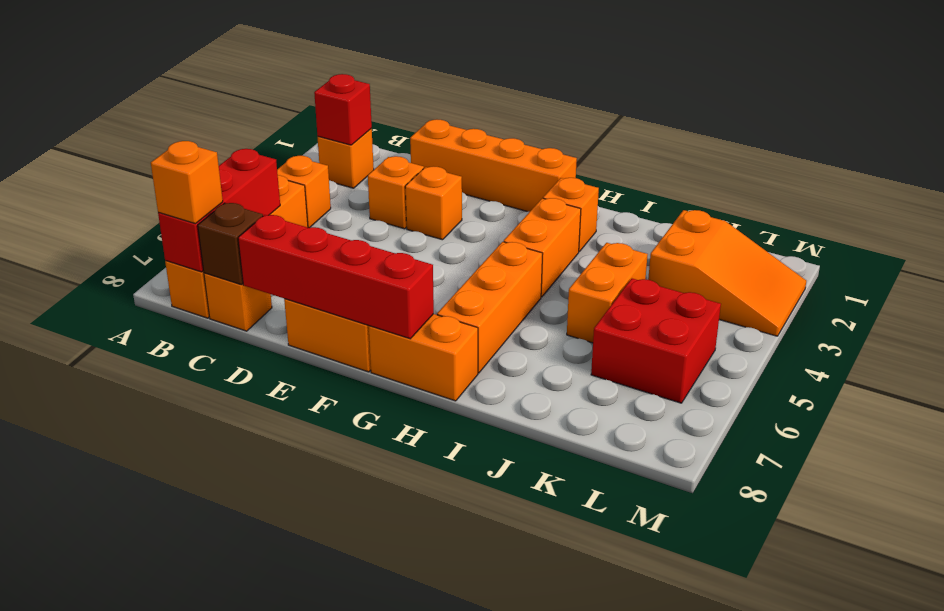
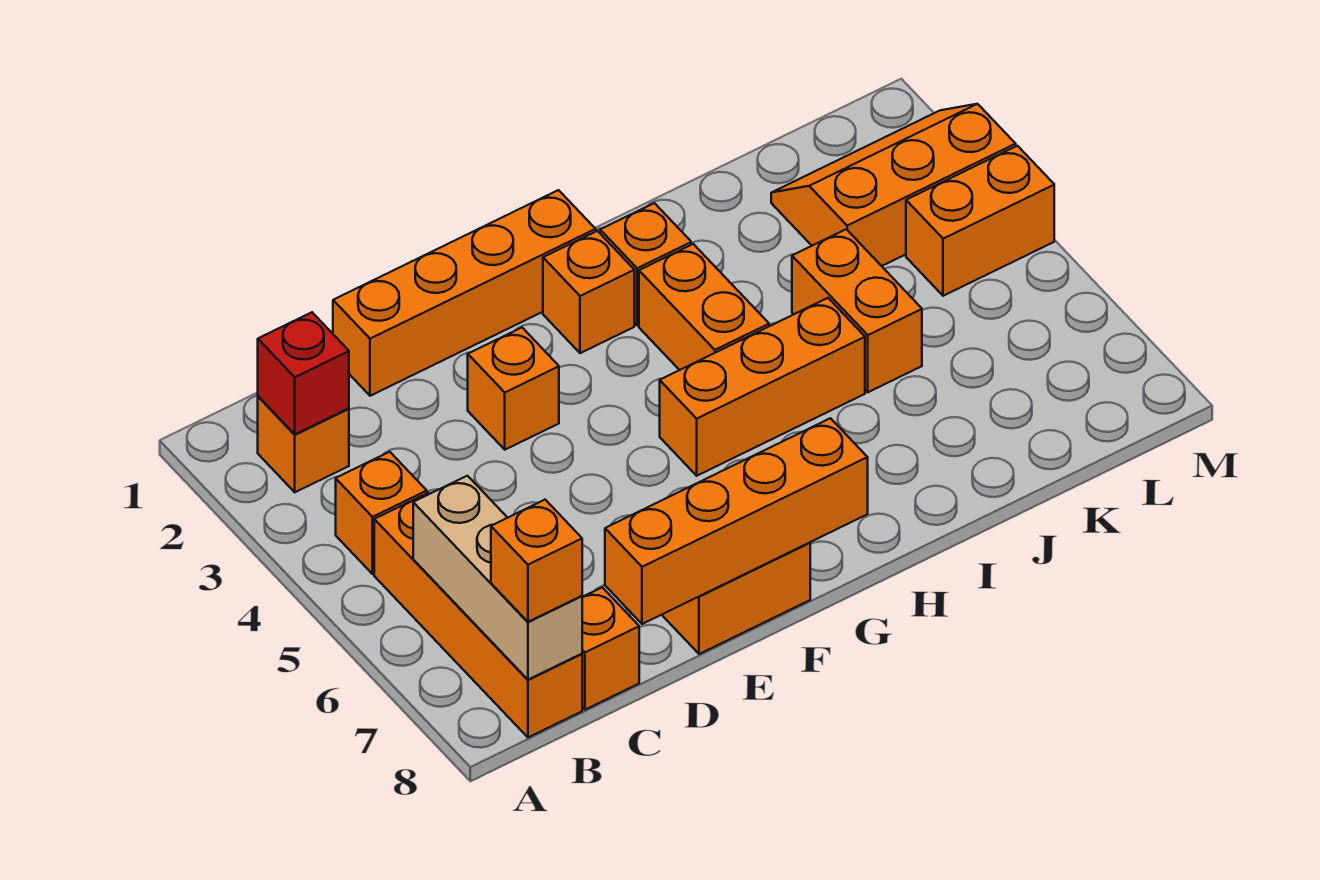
red 1x3 brick [158,149,280,272] -> tan 1x3 brick [413,476,582,680]
brown 1x1 brick [198,203,263,285] -> none
orange 1x1 brick [368,156,424,229] -> orange 1x1 brick moved to [543,231,634,353]
red 1x4 brick [238,215,434,339] -> orange 1x4 brick [605,418,868,624]
orange 1x2 brick [369,314,478,401] -> orange 1x2 brick moved to [906,146,1054,296]
orange 1x3 brick [437,242,543,373] -> orange 1x3 brick turned to [660,298,865,476]
orange 2x3 slope [648,210,806,336] -> orange 2x3 slope turned to [771,104,1016,266]
red 2x2 brick [591,279,721,403] -> none

